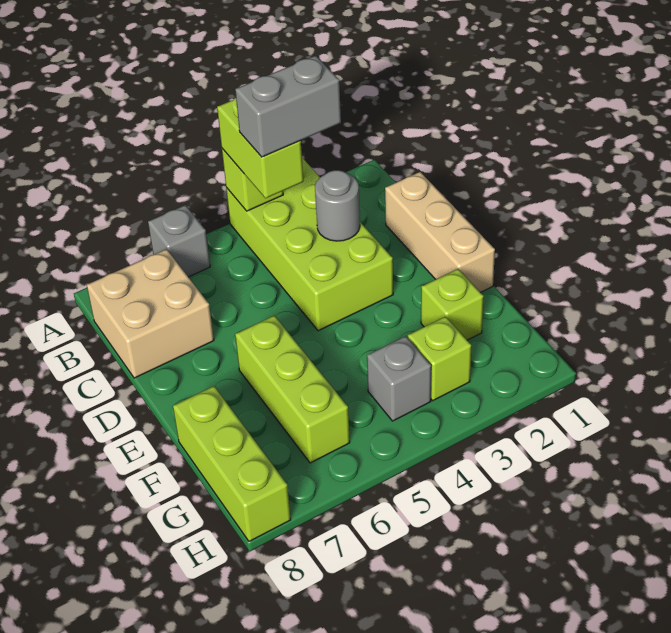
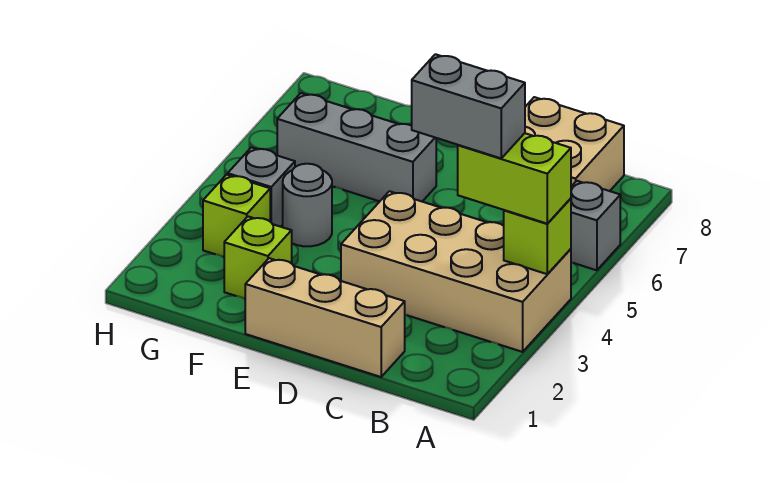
lime 2x4 brick [226,158,393,331] -> tan 2x4 brick [341,191,571,352]
grey 1x2 brick [235,56,341,157] -> grey 1x2 brick turned to [412,54,525,158]
grey 1x1 round brick [315,170,360,241] -> grey 1x1 round brick moved to [283,164,332,246]
lime 1x3 brick [235,316,350,463] -> grey 1x3 brick [277,93,436,202]
lime 1x3 brick [173,386,291,541] -> none

